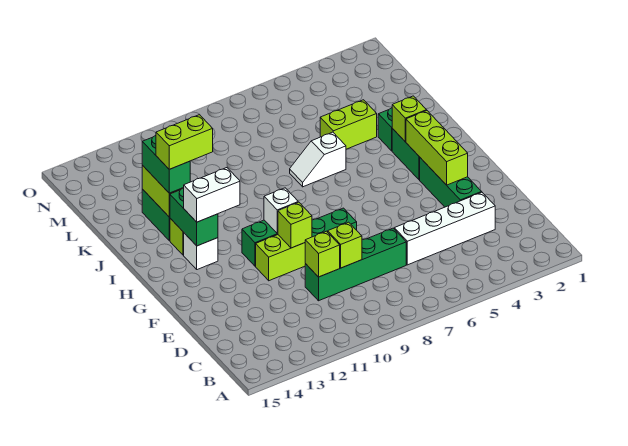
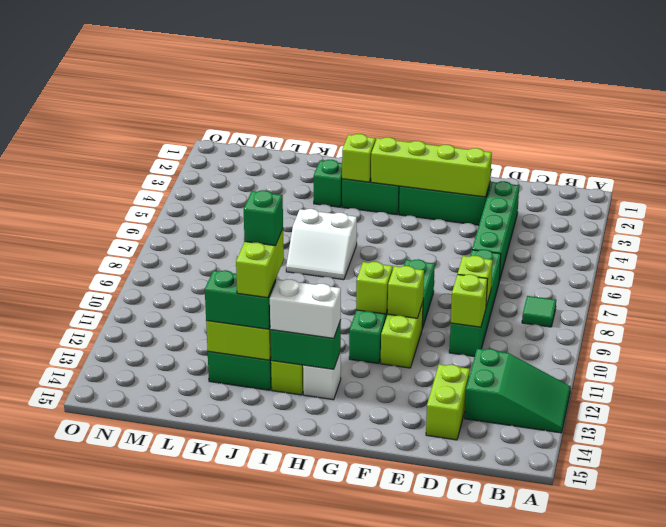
none -> green 2x3 slope [465,349,571,433]
none -> green 1x1 tile [522,296,556,327]
white 1x4 brick [394,192,495,265] -> green 1x4 brick [472,181,519,281]
lime 1x3 brick [406,111,468,185] -> lime 1x4 brick [371,137,492,197]
white 1x1 brick [264,188,298,234] -> lime 1x1 brick [356,262,393,314]
white 1x2 brick [183,168,240,222] -> white 1x2 brick turned to [270,279,341,338]
white 1x2 slope [290,132,346,187] -> white 2x2 slope [286,209,357,280]
none -> green 1x1 brick [244,190,283,246]
lime 1x2 brick [320,100,377,149] -> lime 1x2 brick moved to [426,364,470,440]

